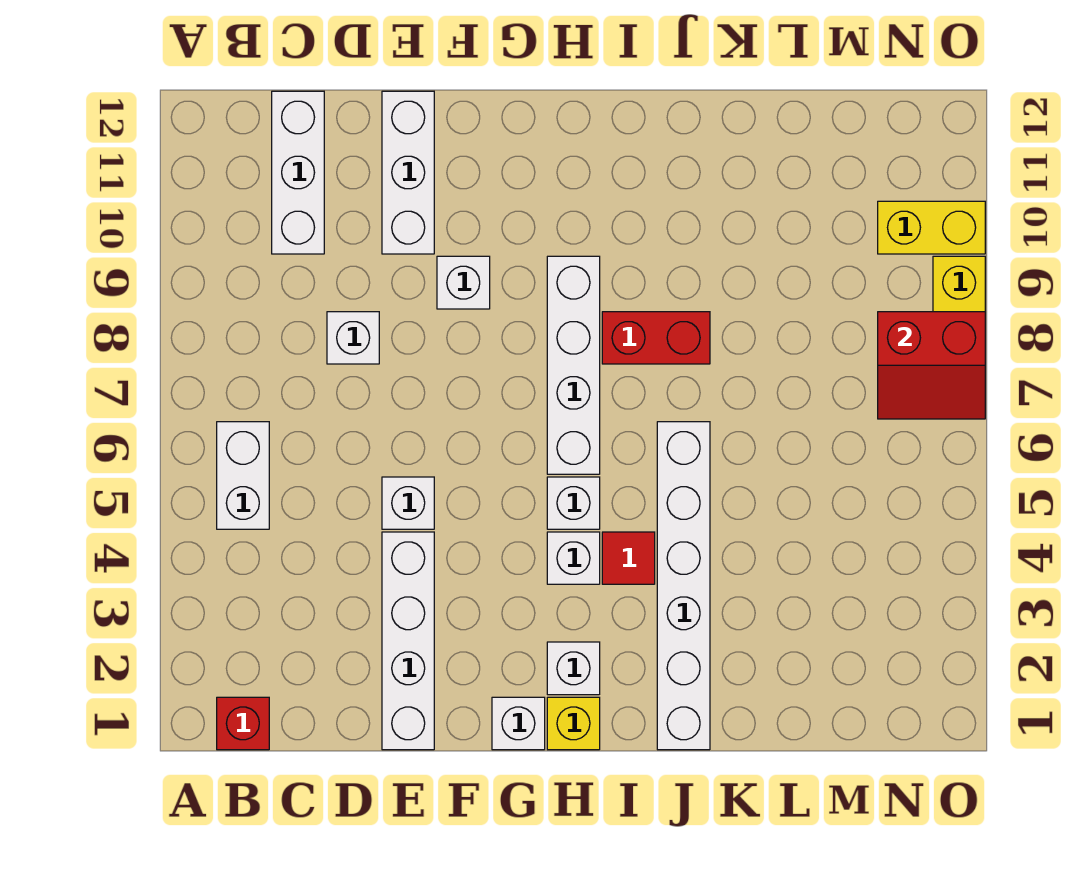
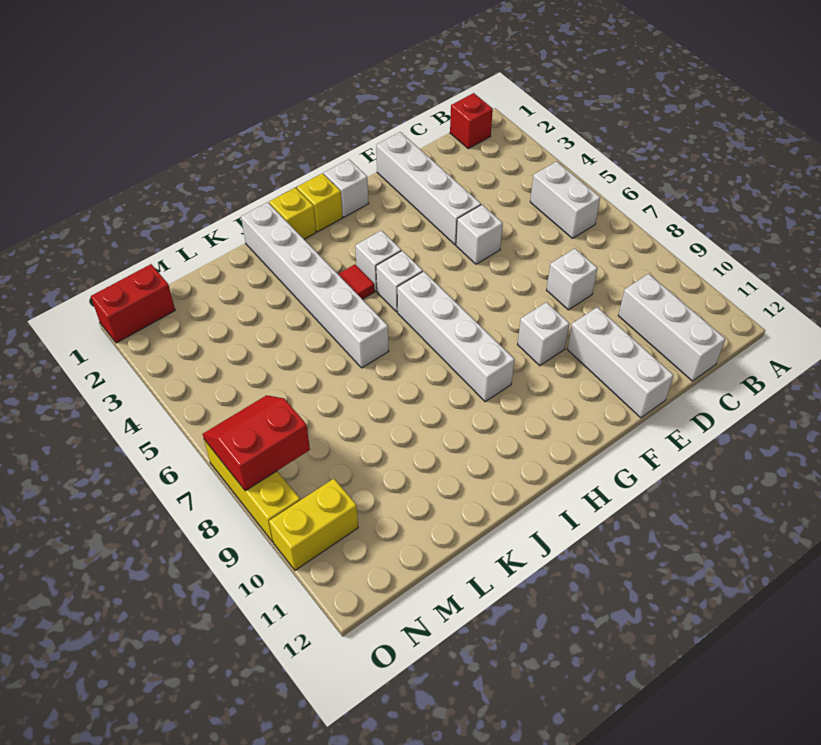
white 1x1 brick [547,642,600,695] -> none
none -> yellow 1x1 brick [269,188,316,239]
red 1x2 brick [602,312,710,364] -> red 1x2 brick moved to [91,264,175,343]

